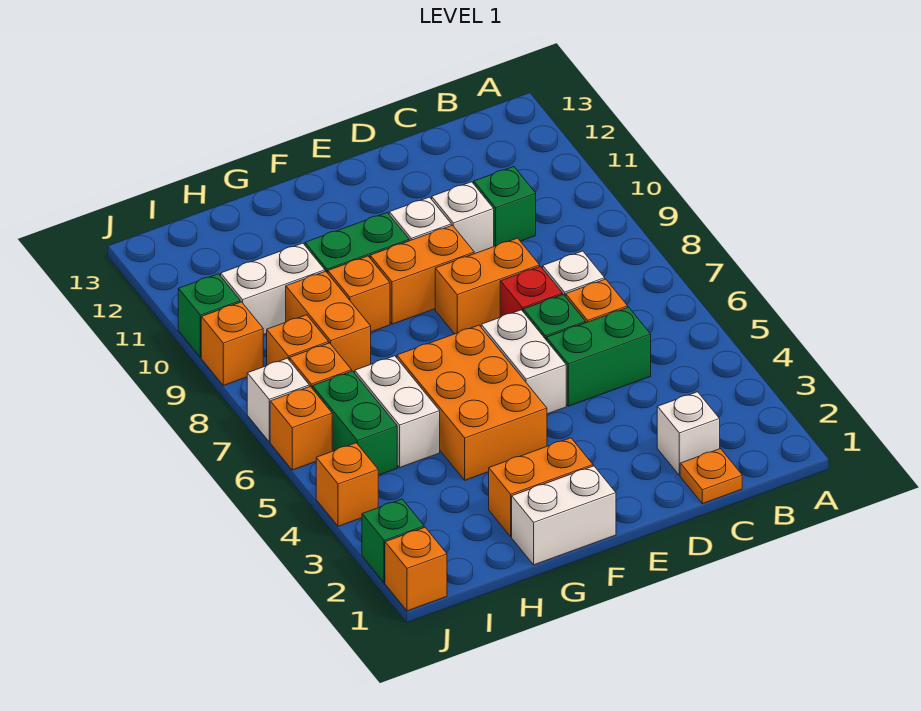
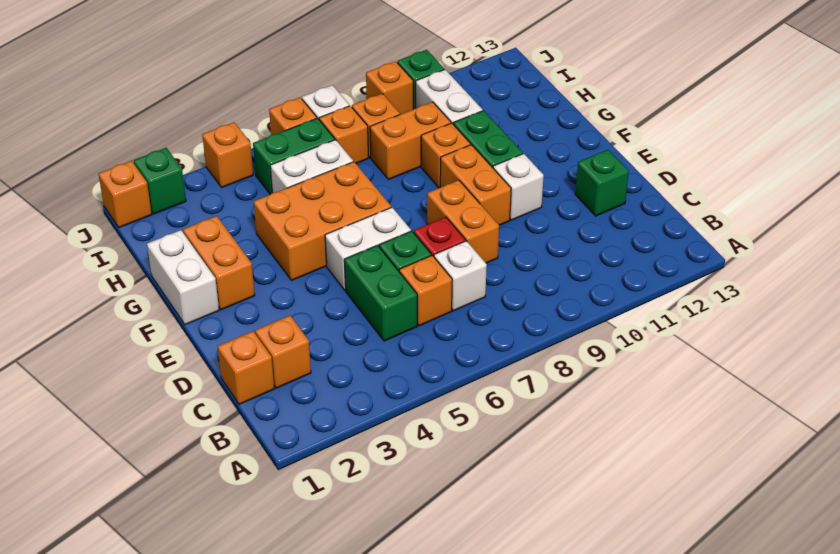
orange 1x1 plate [680,449,742,504] -> orange 1x1 brick [218,331,274,404]
white 1x1 brick [657,392,720,475] -> orange 1x1 brick [255,316,311,388]
green 1x1 brick [474,167,536,246] -> green 1x1 brick moved to [575,150,629,216]
white 1x1 brick [432,182,494,254] -> none

